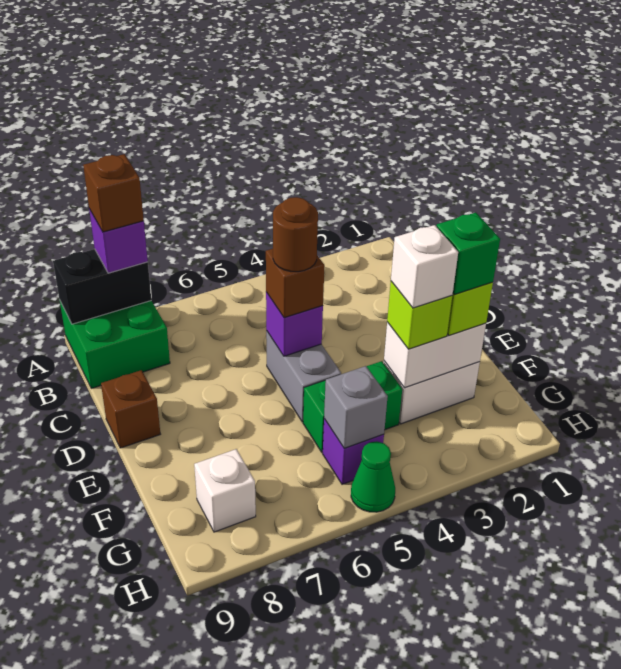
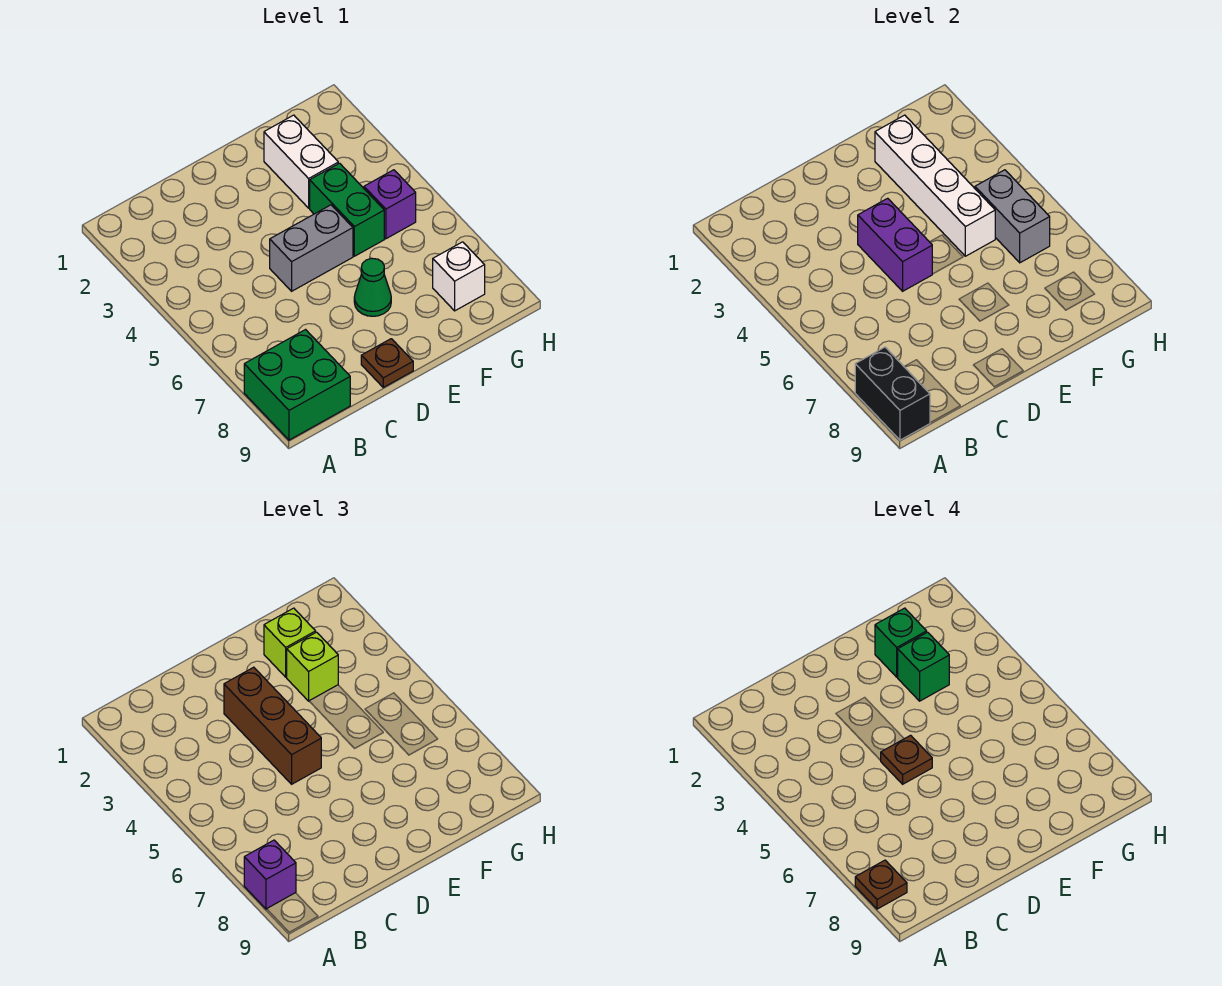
brown 1x1 brick [83,154,144,232] -> brown 1x1 plate [855,860,907,909]
purple 1x1 brick [266,292,323,356] -> purple 1x2 brick [858,198,932,291]
brown 1x1 brick [266,249,324,318] -> brown 1x3 brick [224,667,321,784]
brown 1x1 round brick [273,197,318,272] -> brown 1x1 plate [880,735,932,784]
brown 1x1 brick [101,370,160,448] -> brown 1x1 plate [361,339,413,387]
white 1x2 brick [384,322,486,388] -> white 1x4 brick [875,115,995,256]
white 1x1 brick [391,225,458,308] -> green 1x1 brick [898,632,949,701]
grey 1x1 brick [324,366,388,448] -> grey 1x2 brick [975,170,1050,263]
green 1x1 cone [351,441,395,512] -> green 1x1 cone moved to [354,258,391,316]

